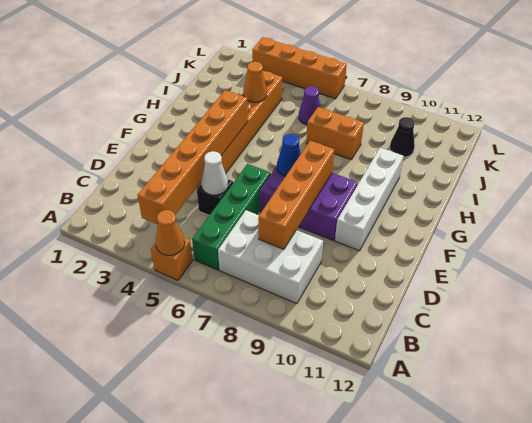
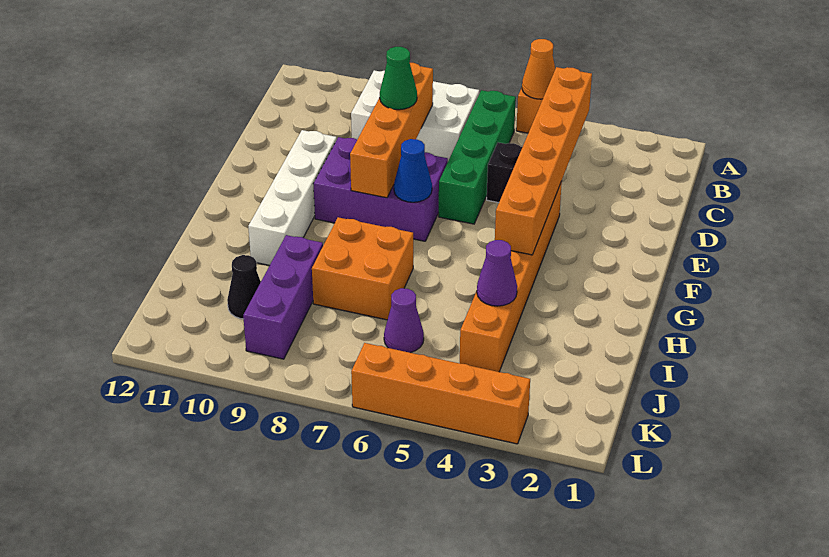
white 1x1 cone [201,151,228,195] -> none
none -> green 1x1 cone [380,47,417,110]
orange 1x1 cone [243,62,267,102] -> purple 1x1 cone [477,240,517,306]
orange 1x2 brick [306,107,364,160] -> orange 2x2 brick [312,217,413,320]
none -> purple 1x3 brick [243,235,323,359]

